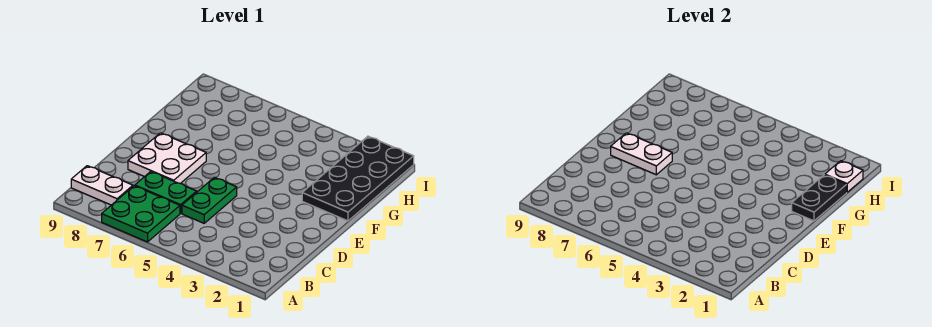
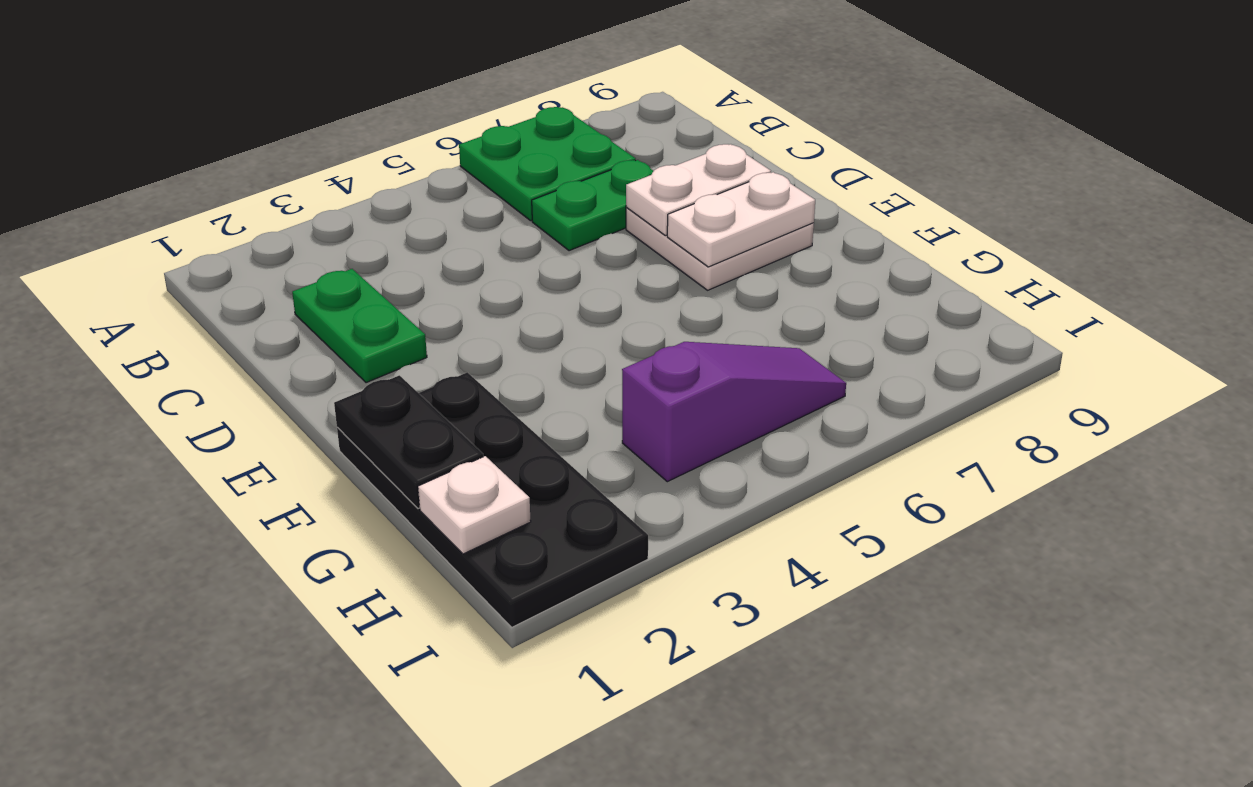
white 1x2 plate [71,166,133,205] -> white 1x2 plate moved to [626,144,771,236]
green 1x2 plate [182,177,237,223] -> green 1x2 plate moved to [292,269,427,383]
none -> purple 1x3 slope [622,342,846,482]

